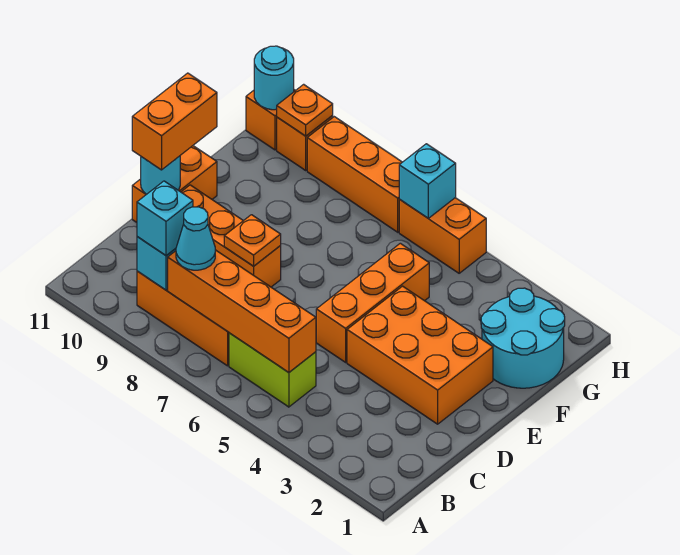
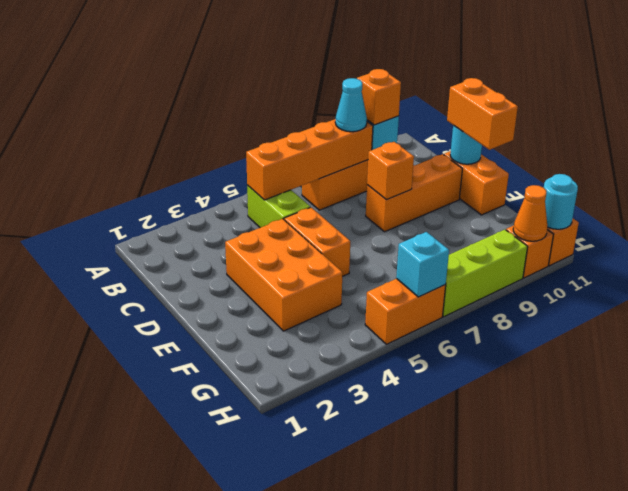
lime 1x2 brick [229,333,316,407] -> lime 1x2 brick turned to [247,185,310,228]
cyan 1x1 brick [137,181,193,256] -> orange 1x1 brick [357,69,401,125]
orange 2x3 brick [347,286,493,424] -> orange 2x3 brick turned to [225,219,343,331]
orange 1x3 brick [316,243,429,362] -> orange 1x2 brick [284,207,350,276]
orange 1x1 plate [224,215,281,266] -> orange 1x1 brick [367,142,414,200]
cyan 2x2 round brick [481,288,565,388] -> none
orange 1x3 brick [307,117,402,232] -> lime 1x3 brick [443,230,528,317]
orange 1x1 plate [277,84,333,136] -> orange 1x1 cone [513,185,547,241]

